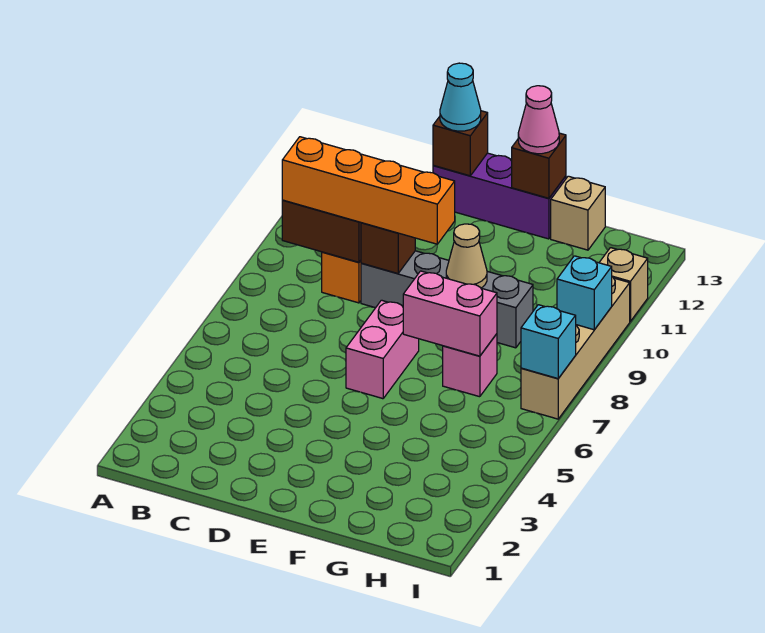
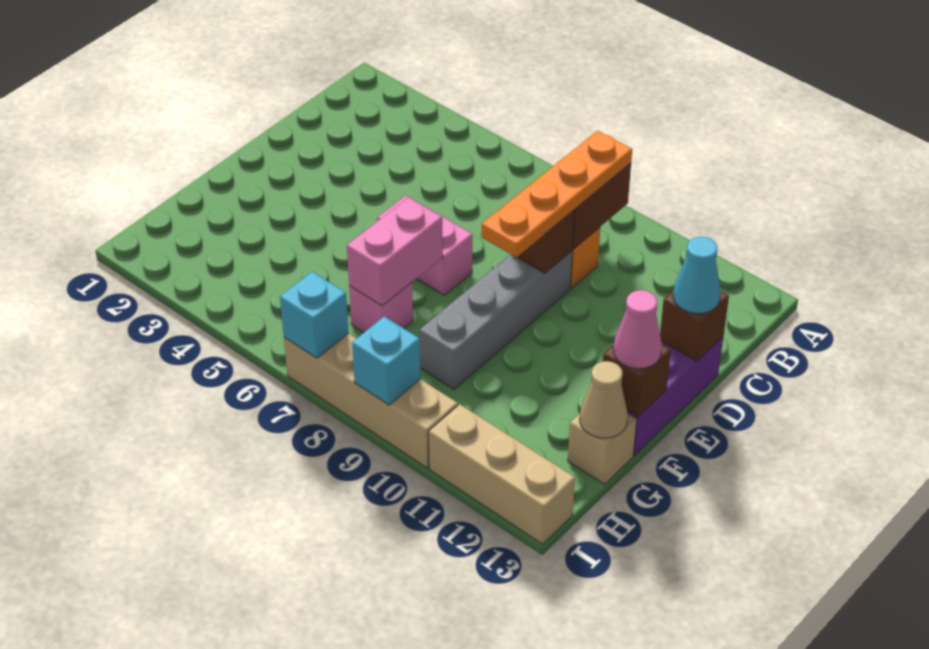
orange 1x4 brick [282,137,455,244] -> orange 1x4 plate [481,131,632,257]
tan 1x1 cone [446,224,487,288] -> tan 1x1 cone moved to [580,361,628,438]
tan 1x1 brick [599,248,648,321] -> tan 1x3 brick [429,404,575,544]

